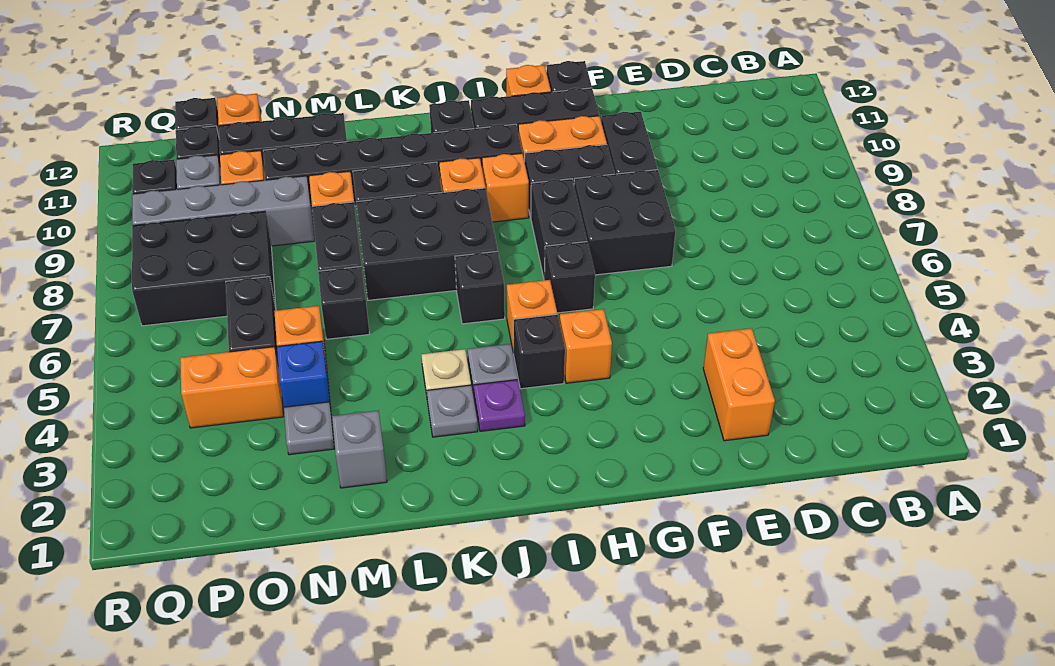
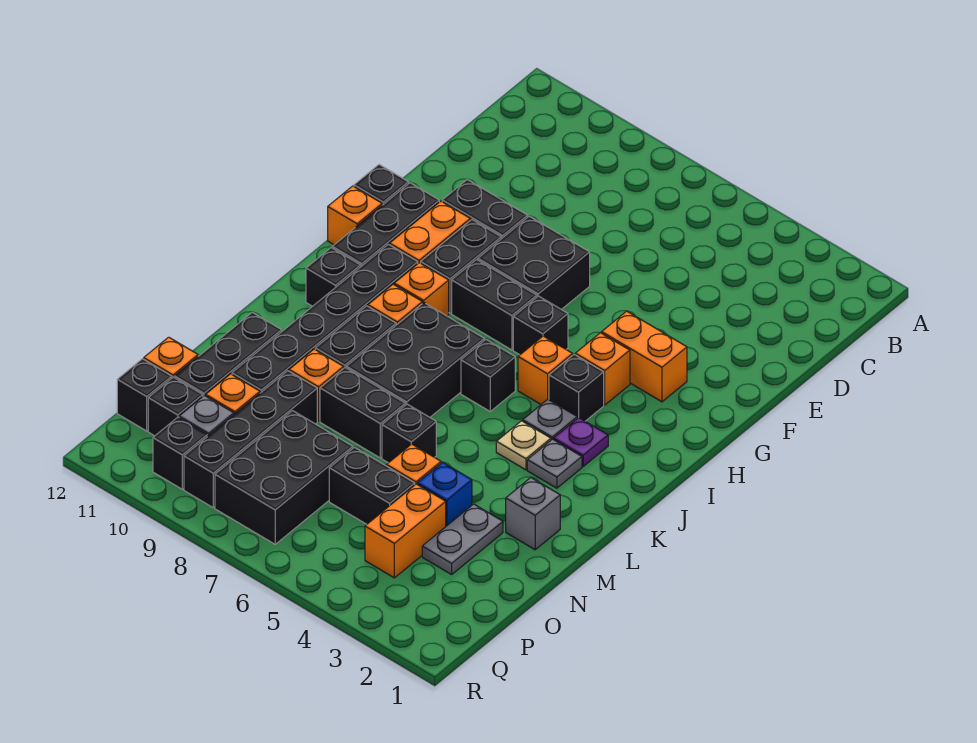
orange 1x2 brick [703,328,775,441] -> orange 1x2 brick moved to [602,311,687,402]
grey 1x1 plate [284,402,334,455] -> grey 1x2 plate [422,504,503,575]
grey 1x4 brick [132,176,315,246] -> black 1x4 brick [184,371,317,508]

